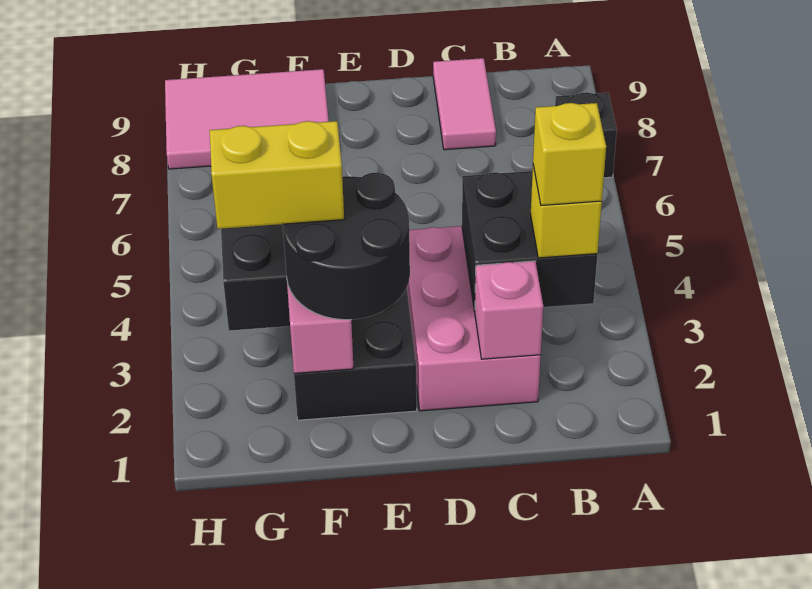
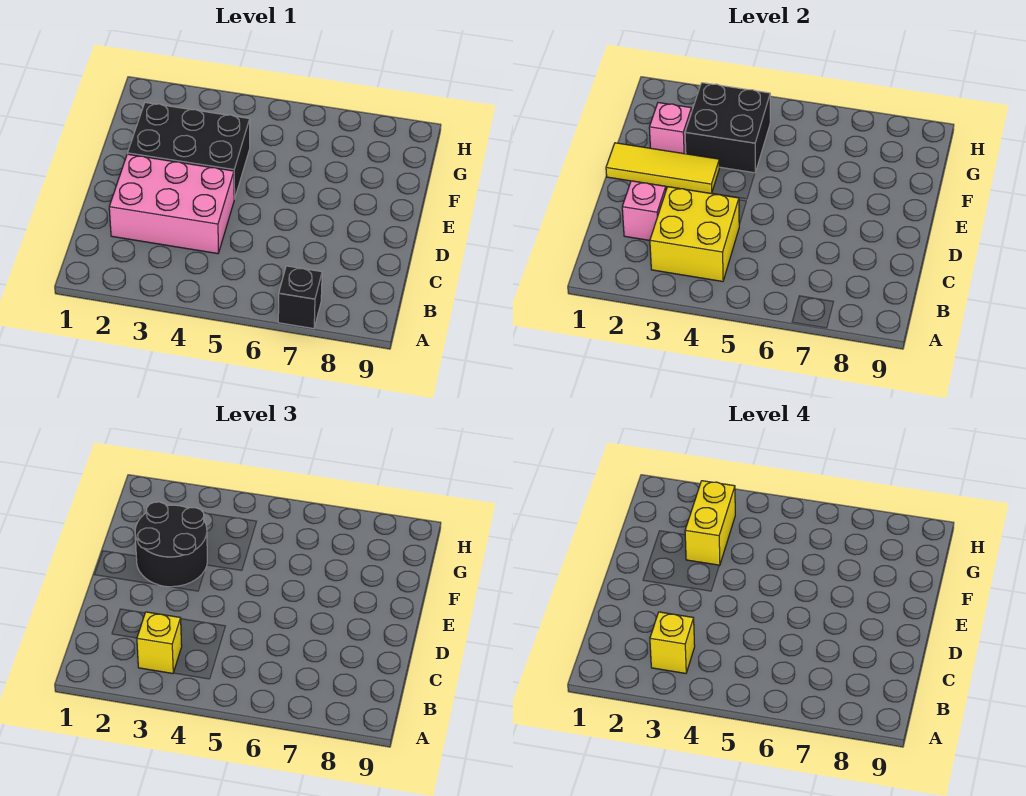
black 2x2 brick [462,171,598,311] -> yellow 2x2 brick [650,187,739,282]
pink 1x2 tile [433,58,496,150] -> none
none -> yellow 1x3 tile [606,143,719,194]
pink 2x3 tile [165,69,329,169] -> none

